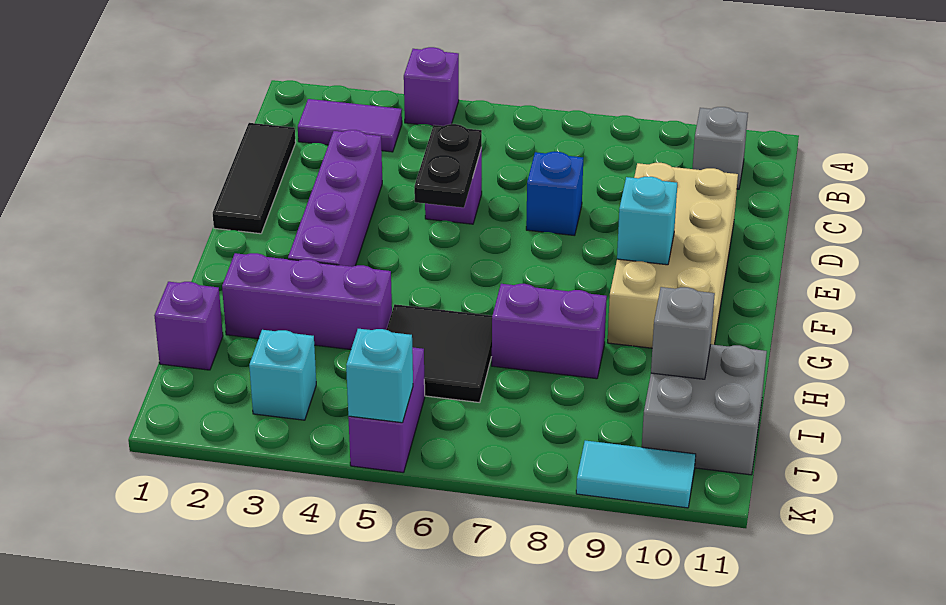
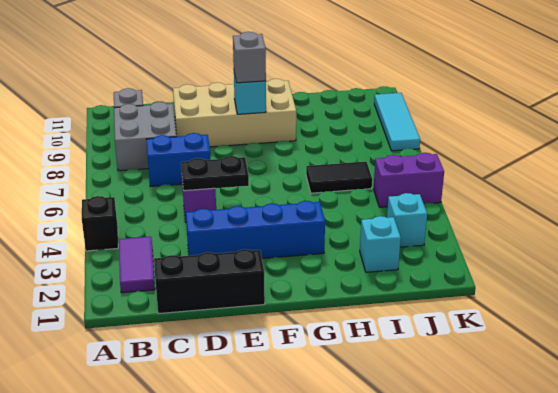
purple 1x1 brick [404,47,459,126] -> black 1x1 brick [82,196,118,251]
black 1x3 tile [213,123,296,234] -> black 1x3 brick [154,249,265,314]
purple 1x4 brick [288,130,382,267] -> blue 1x4 brick [186,201,325,258]
blue 1x1 brick [526,152,583,236] -> blue 1x2 brick [147,133,211,187]
purple 1x3 brick [222,253,392,350] -> none
black 2x2 tile [387,304,492,403] -> black 1x2 tile [306,162,372,193]
purple 1x2 brick [492,284,607,379] -> none
purple 1x1 brick [154,282,223,370] -> none
grey 2x2 brick [642,344,767,475] -> grey 2x2 brick moved to [114,102,176,171]
grey 1x1 brick [651,287,715,379] -> grey 1x1 brick moved to [233,32,266,83]
cyan 1x1 brick [346,329,413,423] -> cyan 1x1 brick moved to [360,216,401,272]
cyan 1x2 tile [576,441,696,508] -> cyan 1x3 tile [374,93,420,151]

